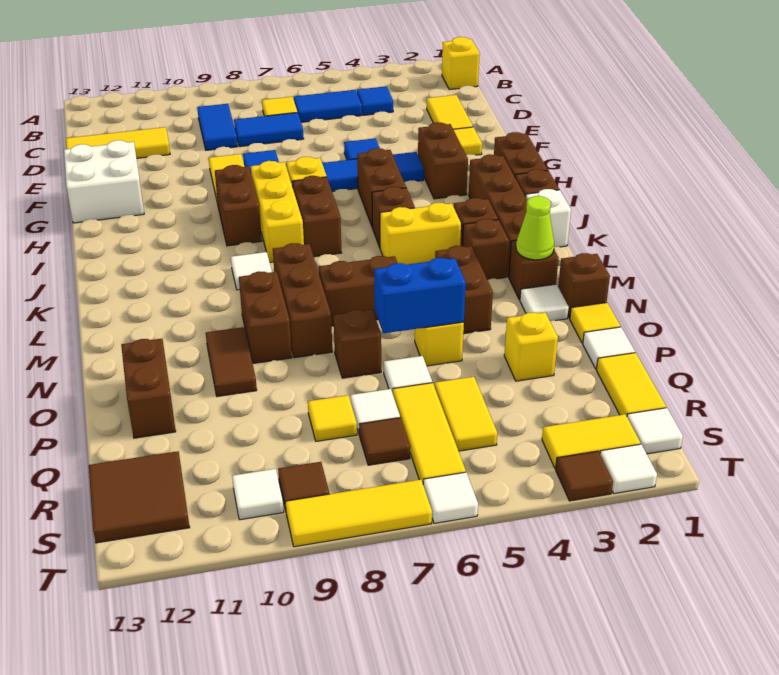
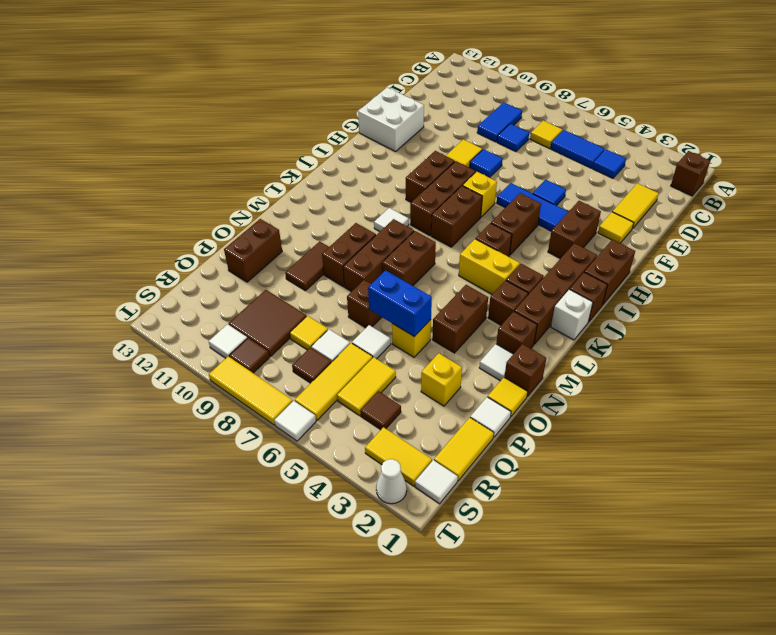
yellow 1x1 brick [442,37,480,90] -> brown 1x1 brick [671,151,710,196]
blue 1x2 tile [234,112,304,147] -> blue 1x1 tile [497,124,529,152]
yellow 1x3 tile [66,127,170,158] -> none
yellow 1x3 brick [251,161,304,262] -> brown 1x3 brick [410,161,476,236]
lime 1x1 cone [516,196,554,260] -> none
brown 1x2 brick [319,256,397,326] -> brown 1x2 brick turned to [382,231,436,286]
brown 2x2 tile [89,451,190,543] -> brown 2x2 tile moved to [229,290,307,356]
white 1x1 tile [600,444,657,494] -> white 1x1 cone [376,459,407,504]
brown 1x1 tile [556,451,613,501] -> brown 1x1 tile moved to [360,391,401,430]

